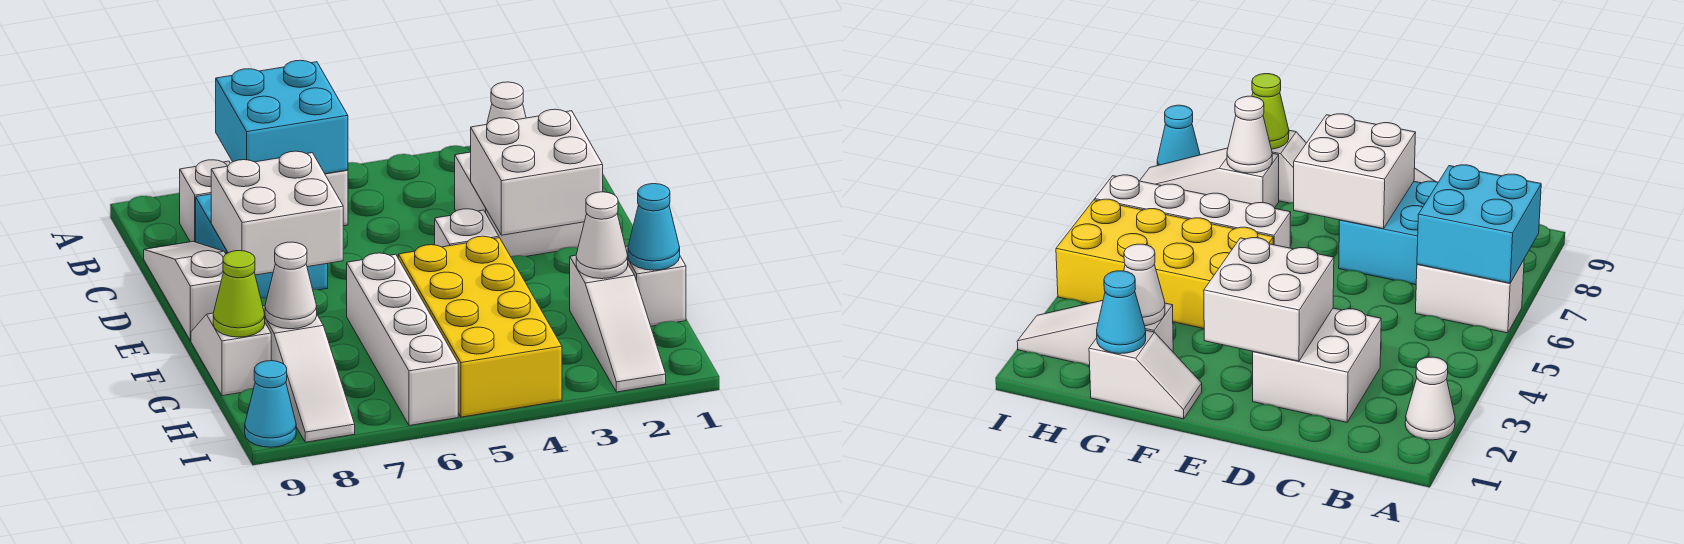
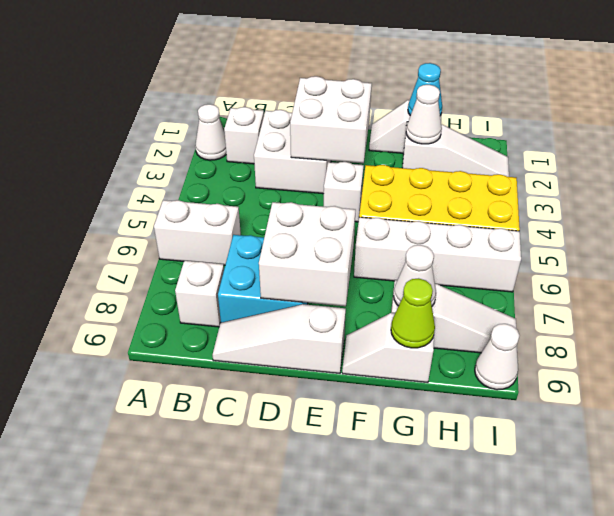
cyan 2x2 brick [216,60,348,174] -> none
none -> white 1x1 brick [224,107,264,164]
cyan 1x1 cone [245,361,296,447] -> white 1x1 cone [475,324,520,390]

